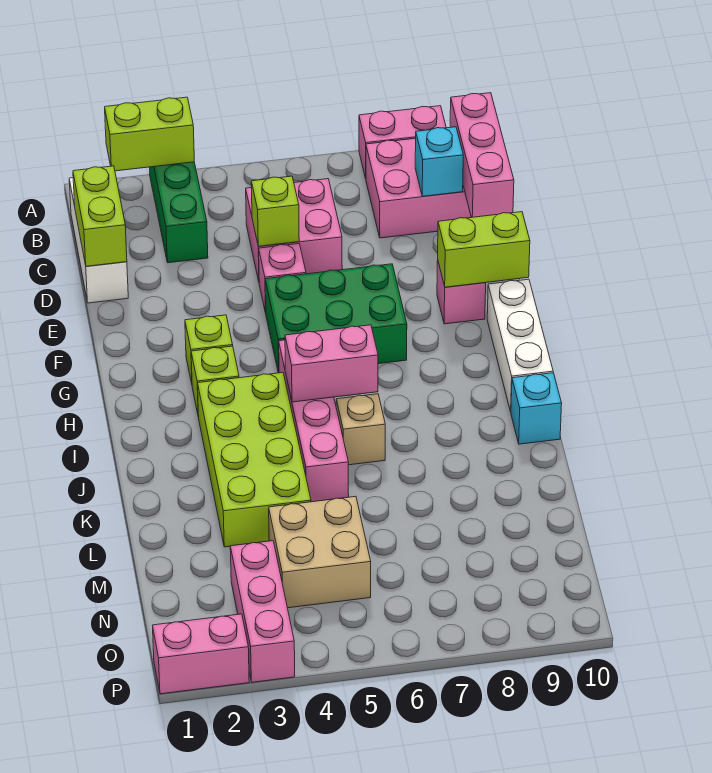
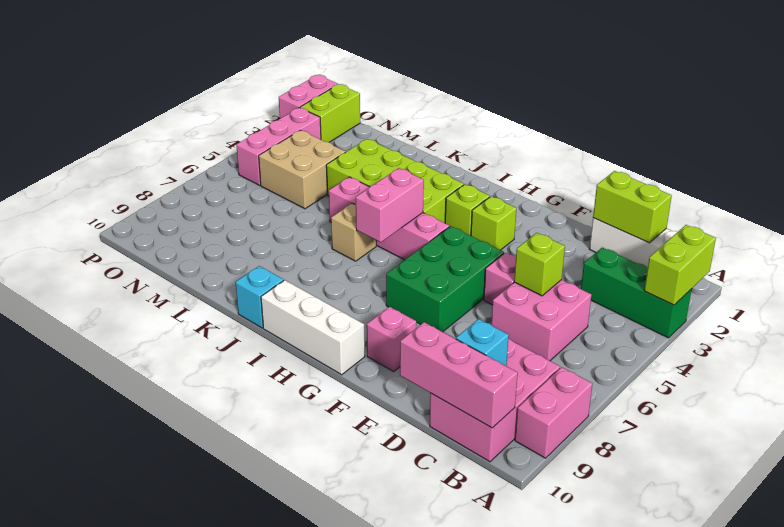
lime 1x2 brick [438,212,530,287] -> lime 1x2 brick moved to [300,84,360,142]
pink 1x3 brick [230,541,295,682] -> pink 1x3 brick turned to [236,108,321,185]

